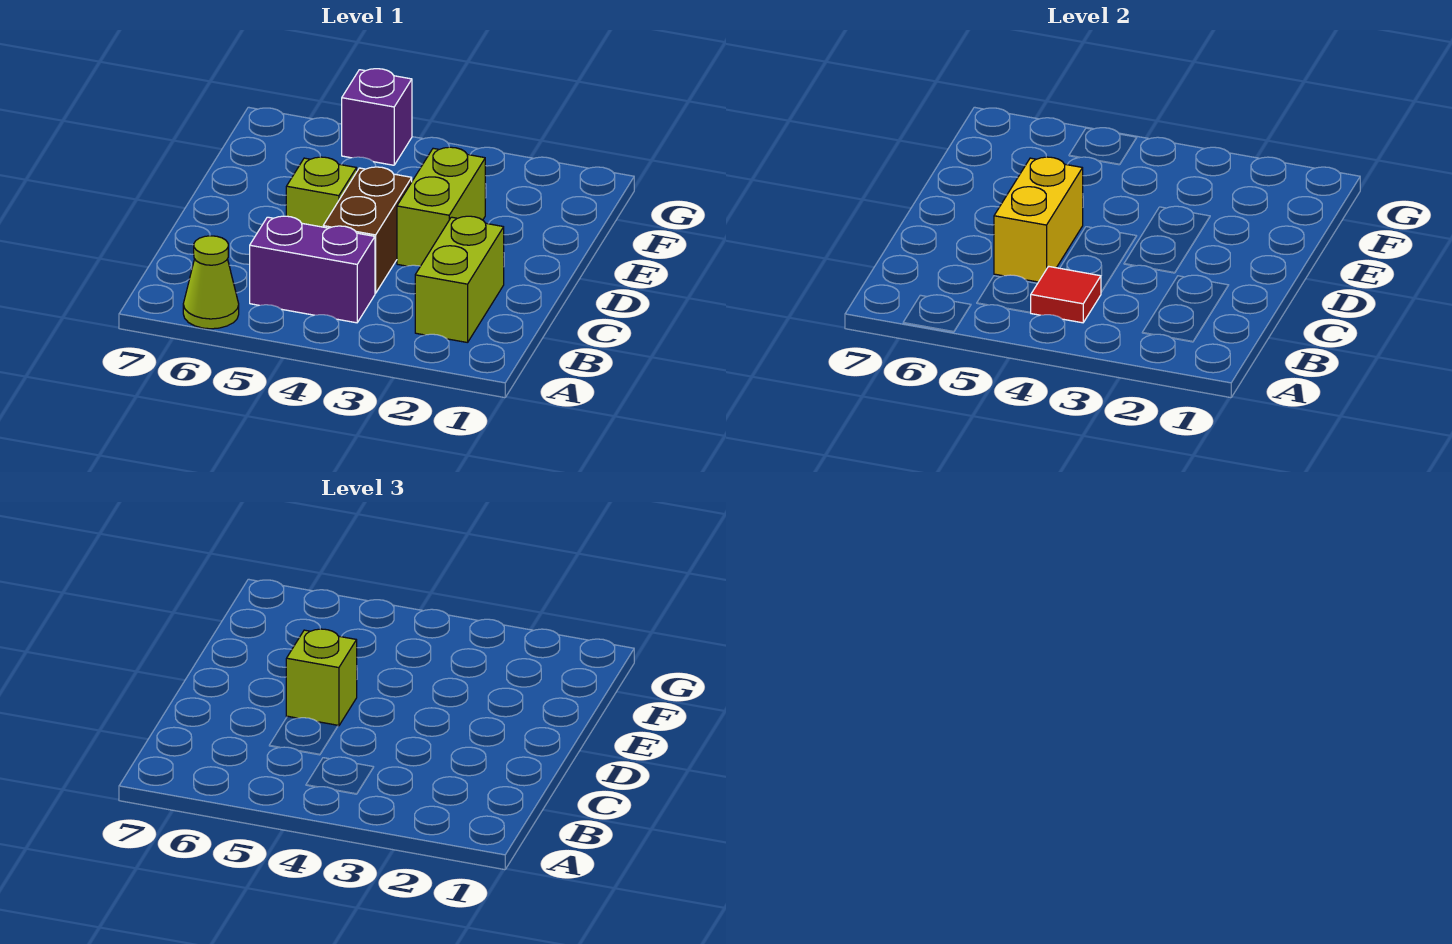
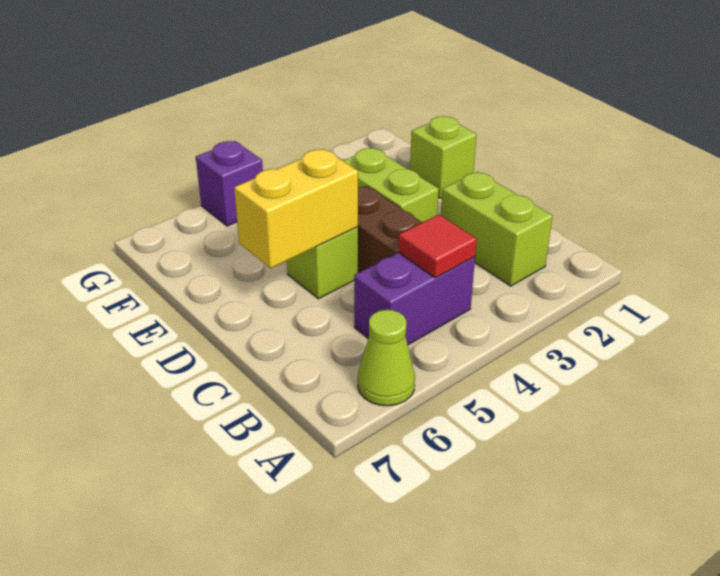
yellow 1x2 brick [994,157,1083,282] -> yellow 1x2 brick turned to [234,149,358,268]
lime 1x1 brick [286,629,357,726] -> lime 1x1 brick moved to [410,116,477,198]

